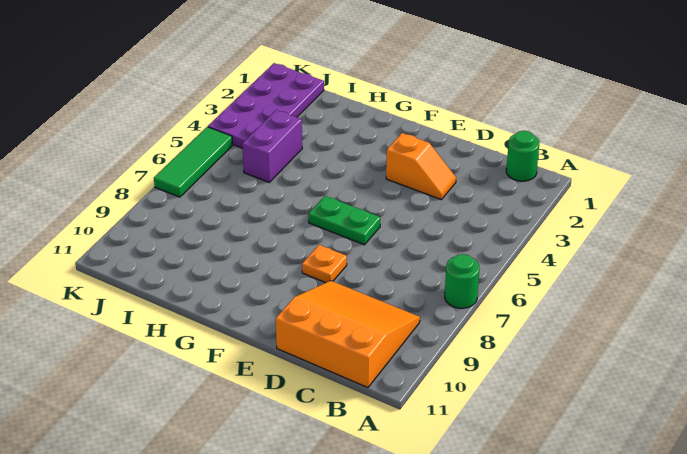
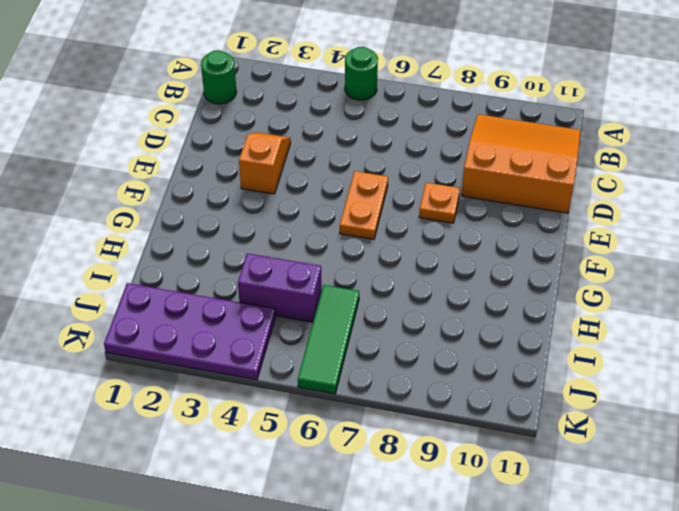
green 1x1 round brick [445,254,479,308] -> green 1x1 round brick moved to [345,47,378,100]
orange 3x3 slope [276,281,420,388] -> orange 3x3 slope turned to [461,114,581,213]
green 1x2 plate [309,196,380,245] -> orange 1x2 plate [340,171,388,239]
green 1x3 tile [154,127,233,197] -> green 1x3 tile turned to [298,285,359,394]

